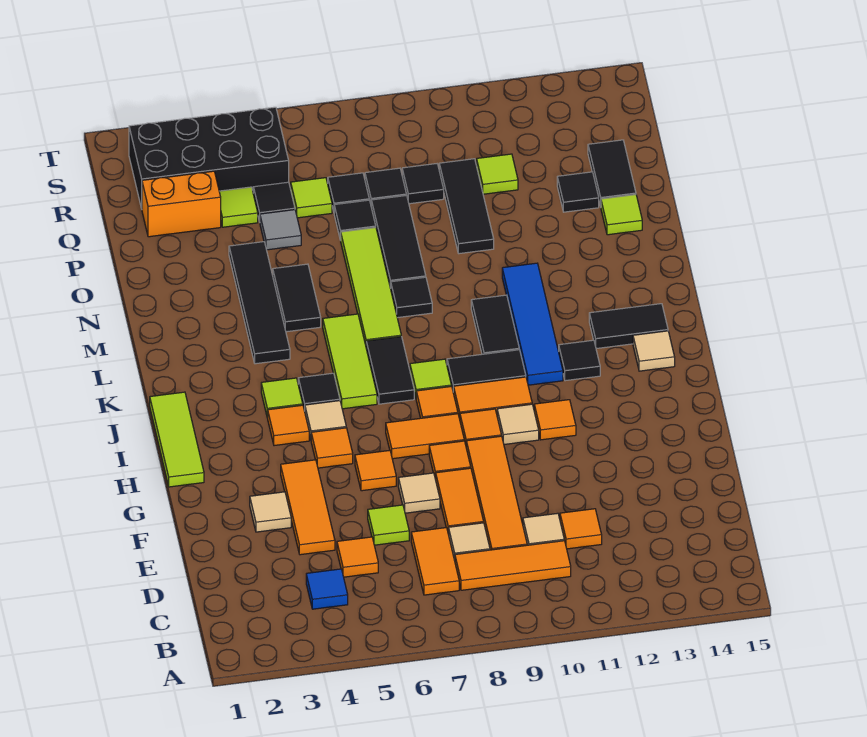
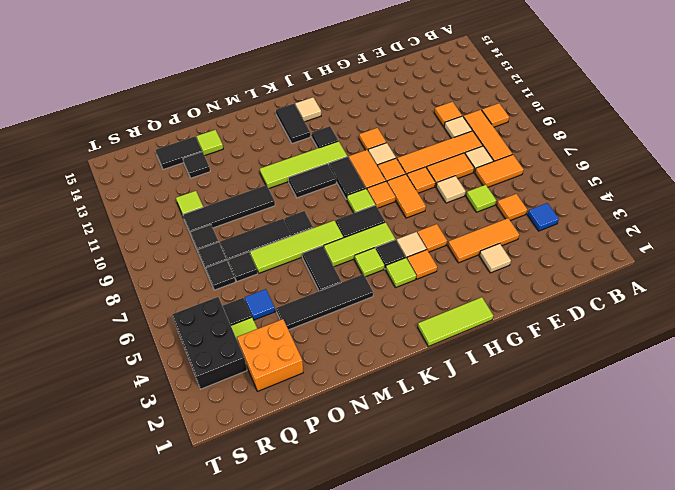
orange 1x1 tile [355,450,396,491] -> orange 1x1 tile moved to [482,103,509,127]
blue 1x4 tile [502,263,563,385] -> lime 1x4 tile [260,141,347,189]
black 1x2 tile [273,264,321,332] -> black 1x2 tile turned to [302,246,341,291]
black 1x3 tile [439,159,494,254] -> black 1x4 tile [183,185,275,234]
grey 1x1 tile [260,210,301,250] -> blue 1x1 tile [245,289,275,320]
orange 1x2 brick [142,171,221,237] -> orange 2x2 brick [237,319,303,391]
lime 1x1 tile [291,178,332,218] -> lime 1x1 tile moved to [354,248,384,277]
black 2x4 brick [129,107,289,209] -> black 2x3 brick [172,297,247,389]

